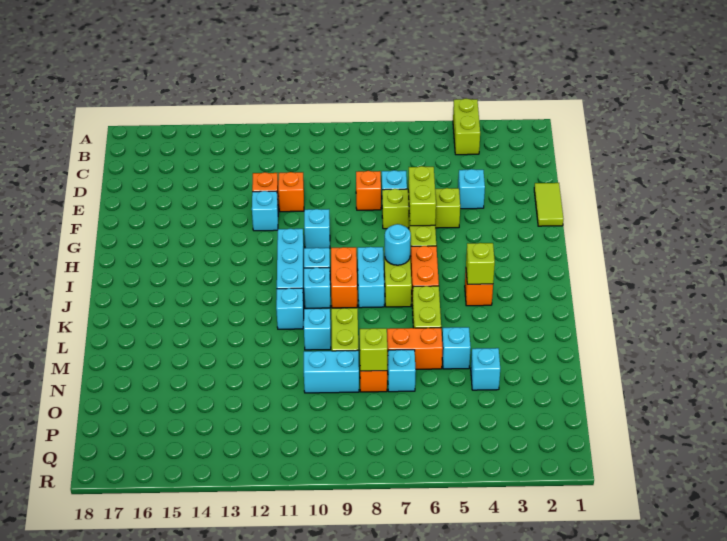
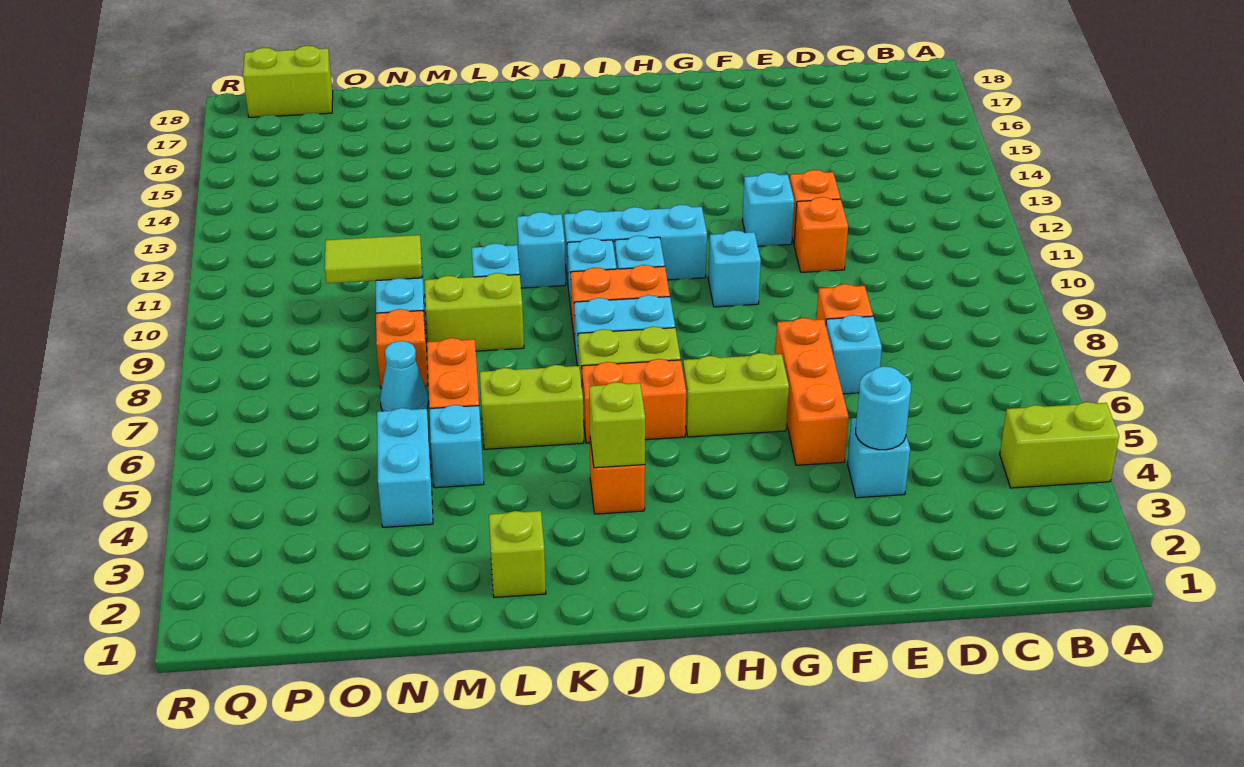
lime 1x2 tile [534,183,563,226] -> lime 1x2 tile moved to [325,235,422,283]
lime 1x3 brick [382,188,460,229] -> orange 1x3 brick [775,318,849,465]
lime 1x2 brick [408,166,436,226] -> lime 1x2 brick moved to [243,46,333,117]
cyan 1x1 round brick [385,224,411,265] -> cyan 1x1 round brick moved to [856,366,911,450]
cyan 1x1 brick [471,348,500,390] -> cyan 1x2 brick [377,408,433,527]
cyan 1x1 brick [388,350,416,392] -> cyan 1x1 cone [380,341,429,411]
lime 1x1 brick [360,328,387,371] -> lime 1x1 brick moved to [489,511,546,597]

